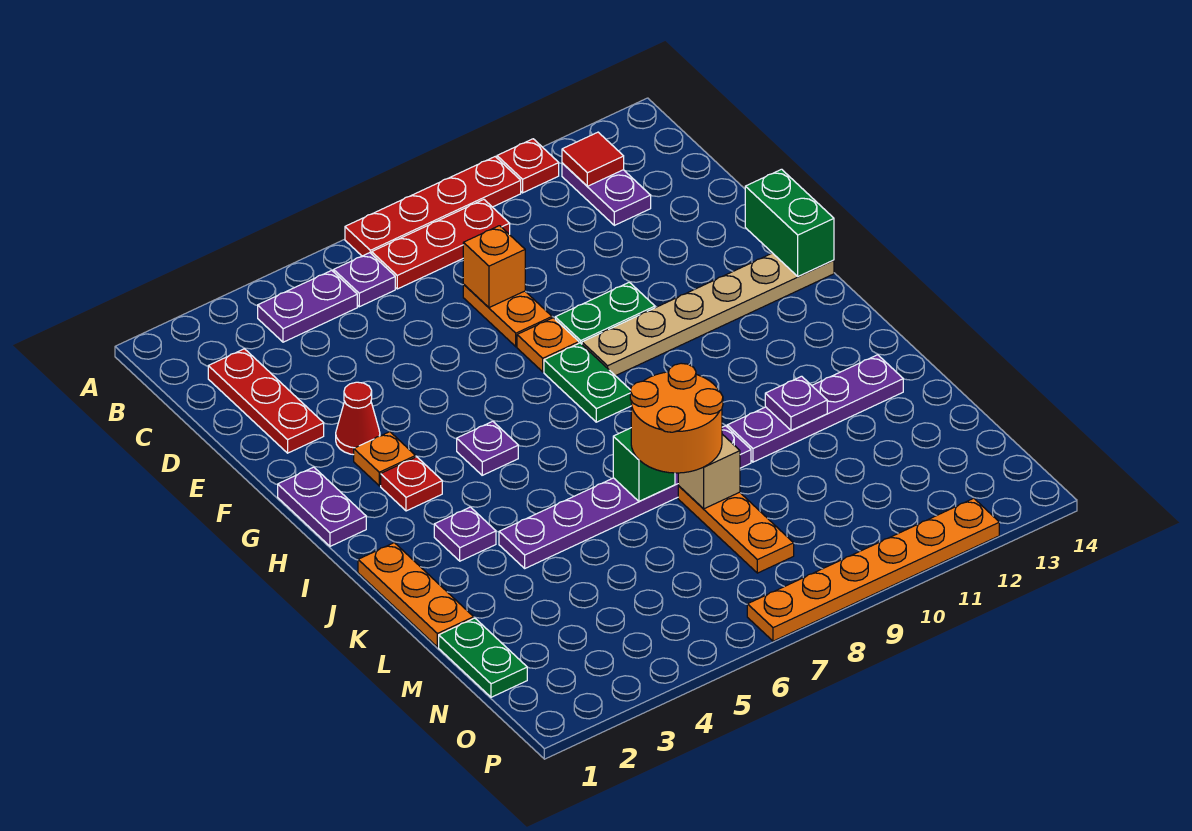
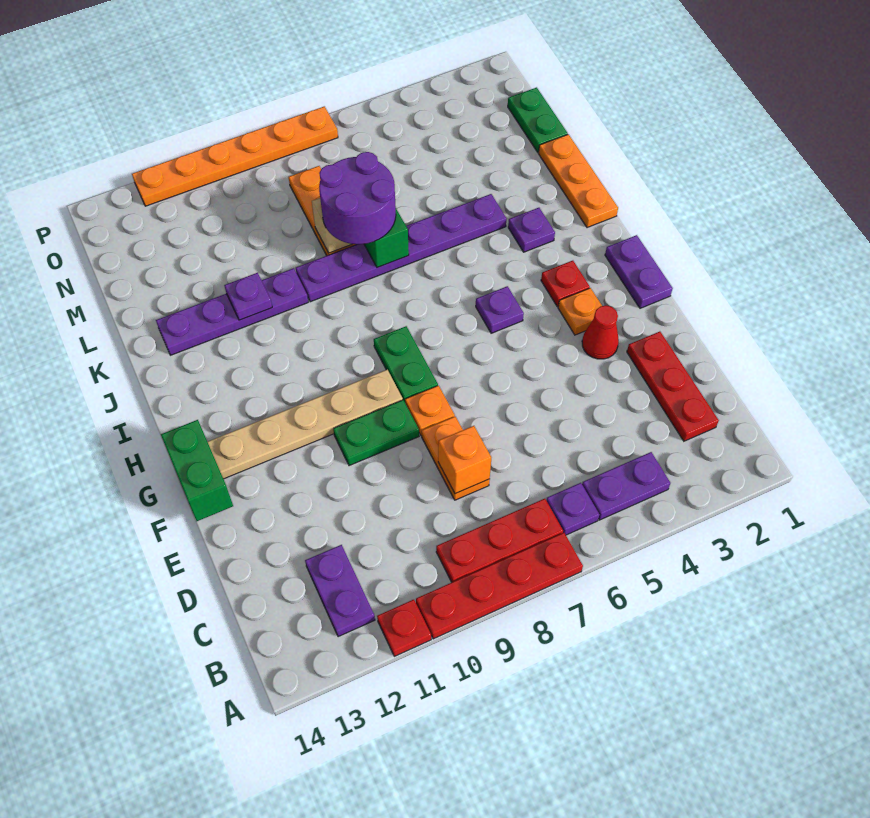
red 1x1 tile [562,132,624,186] -> none
orange 2x2 round brick [630,363,723,473] -> purple 2x2 round brick [319,152,396,244]

